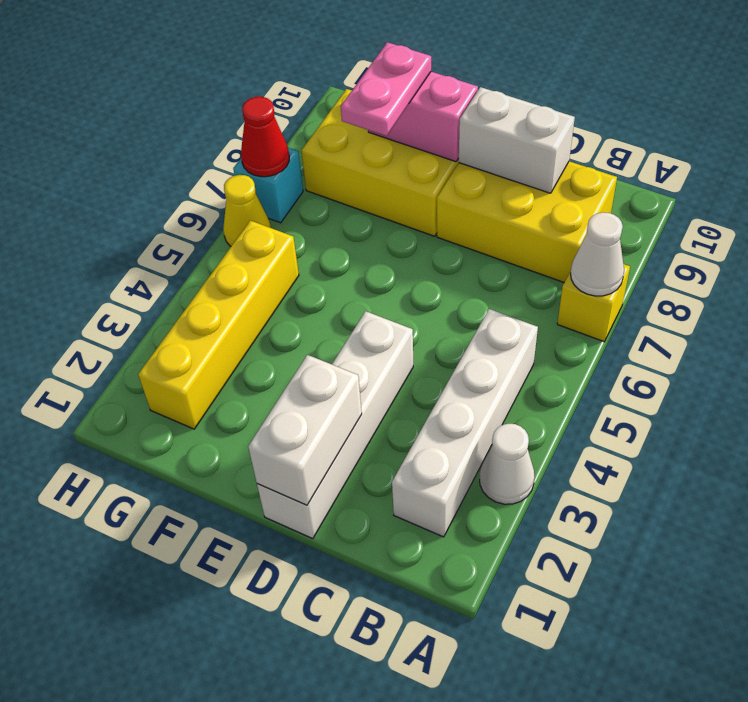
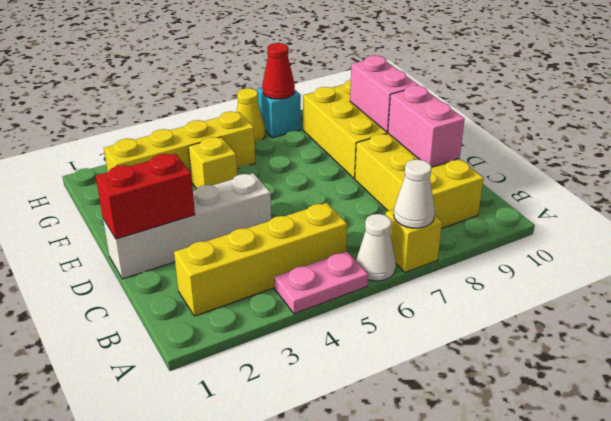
white 1x1 cone [480,424,535,504] -> white 1x1 cone moved to [356,214,396,281]
white 1x4 brick [392,309,538,537] -> yellow 1x4 brick [174,203,347,316]
white 1x2 brick [459,87,575,193] -> pink 1x2 brick [388,85,465,167]
white 1x2 brick [248,355,362,505] -> red 1x2 brick [96,154,195,239]
none -> yellow 1x1 brick [188,137,237,189]
pink 1x2 plate [341,42,431,136] -> pink 1x2 plate moved to [274,251,368,314]

